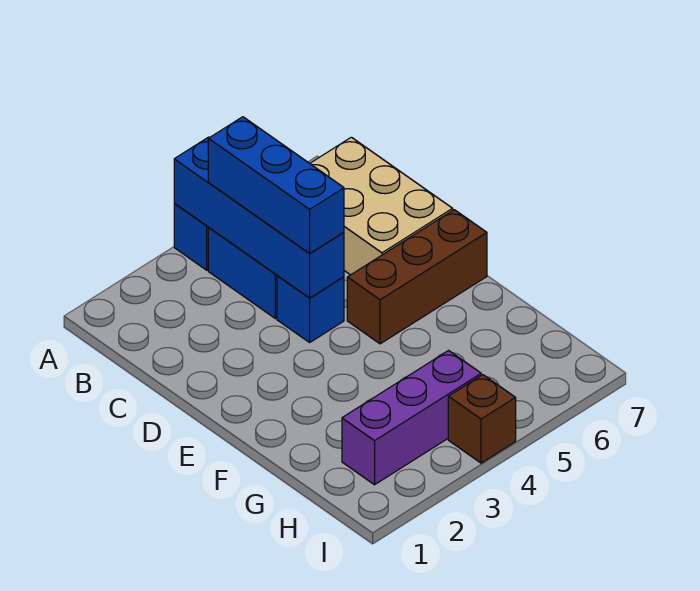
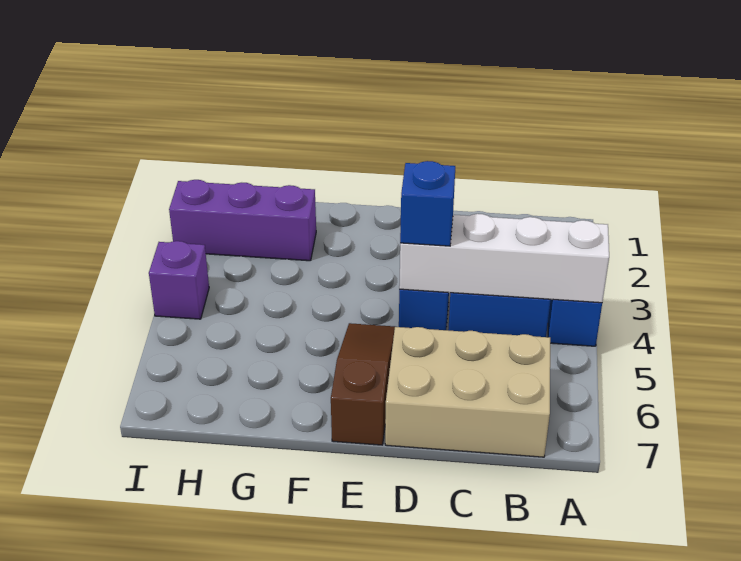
blue 1x4 brick [174,137,344,298] -> white 1x4 brick [399,214,609,303]
blue 1x3 brick [208,117,344,254] -> blue 1x1 brick [400,161,455,246]
brown 1x3 brick [347,210,487,344] -> brown 1x3 slope [331,323,395,445]
purple 1x3 brick [342,351,481,485] -> purple 1x3 brick turned to [169,180,316,261]
brown 1x1 brick [448,375,516,463] -> purple 1x1 brick [149,241,209,319]

